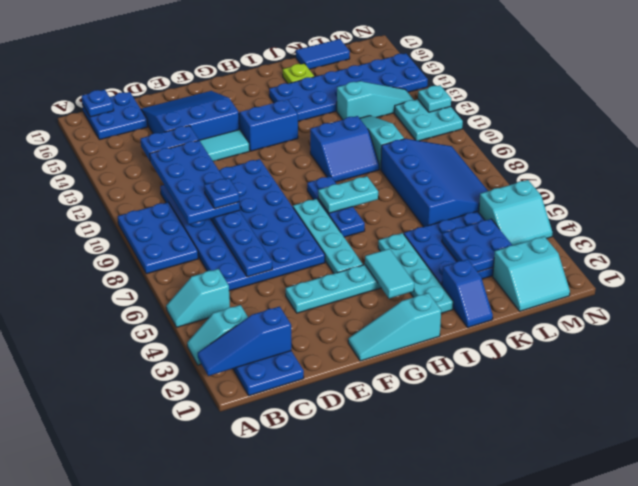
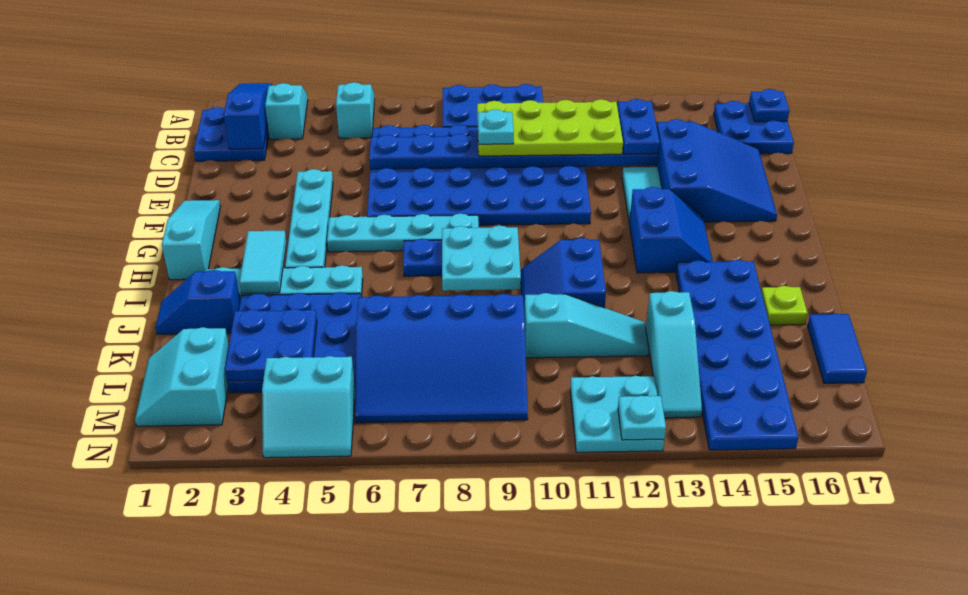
blue 2x4 plate [150,141,240,224] -> lime 2x4 plate [477,99,623,156]
blue 1x1 plate [204,178,239,209] -> cyan 1x1 plate [478,109,514,144]
cyan 1x2 tile [365,249,414,299] -> cyan 1x2 tile turned to [240,231,286,294]
cyan 1x2 plate [318,176,378,213] -> cyan 2x2 plate [442,226,521,291]
cyan 2x2 slope [479,180,552,245] -> cyan 2x2 slope turned to [262,356,355,458]

